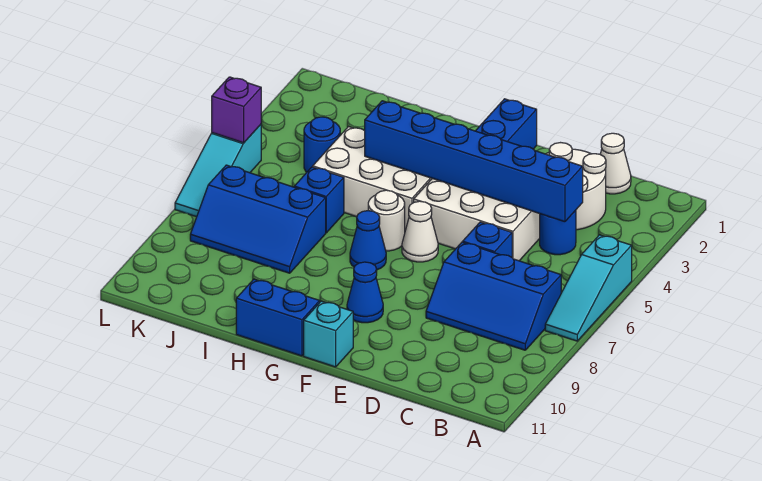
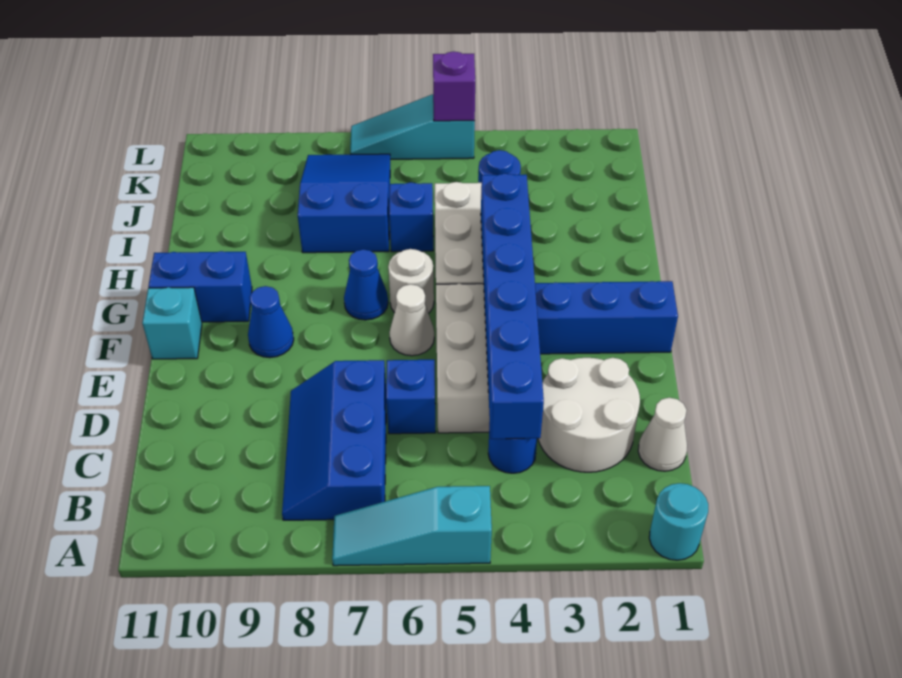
none -> cyan 1x1 round brick [649,483,708,560]
blue 1x2 brick [236,279,320,356] -> blue 1x2 brick turned to [149,251,252,322]
blue 2x3 slope [190,165,326,273] -> blue 2x3 slope turned to [298,154,390,253]

